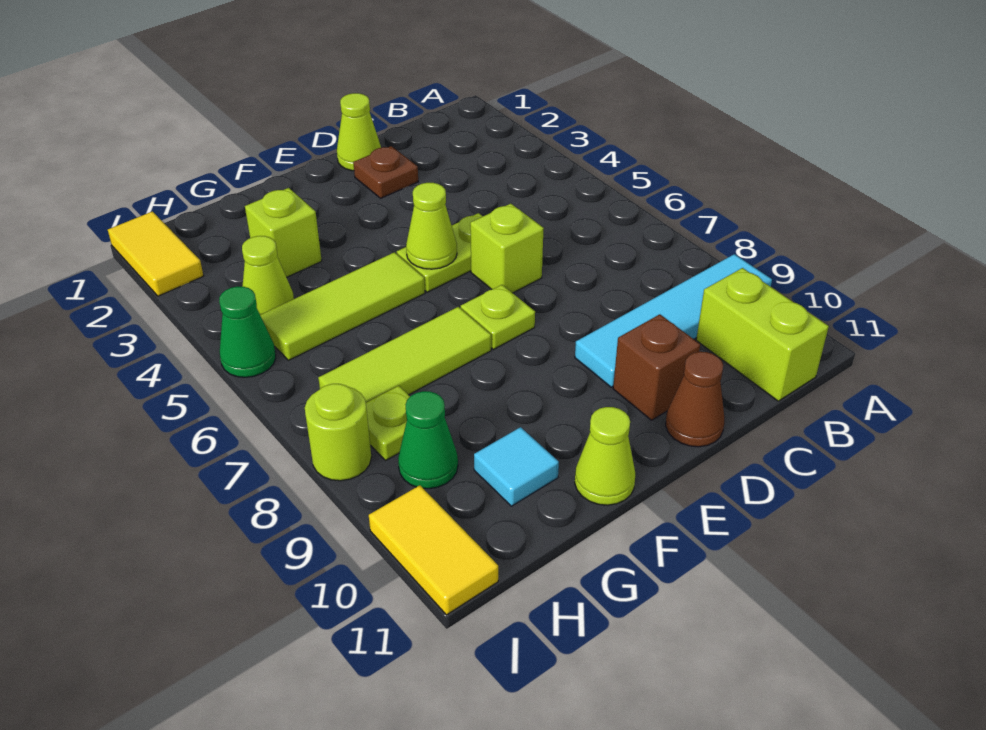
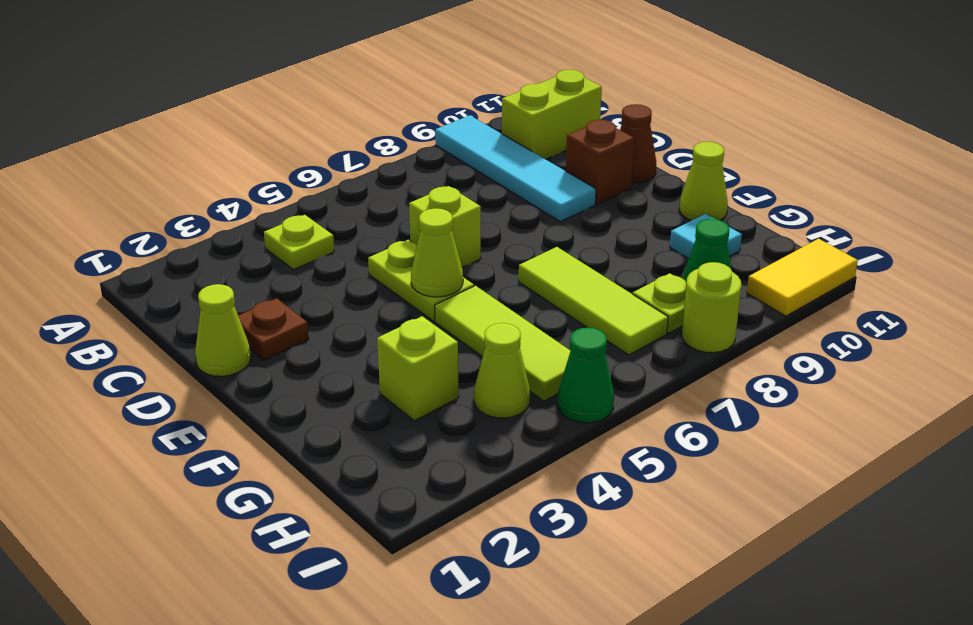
lime 1x1 plate [461,285,535,349] -> lime 1x1 plate moved to [264,215,334,270]
yellow 1x2 tile [108,211,203,296] -> none

